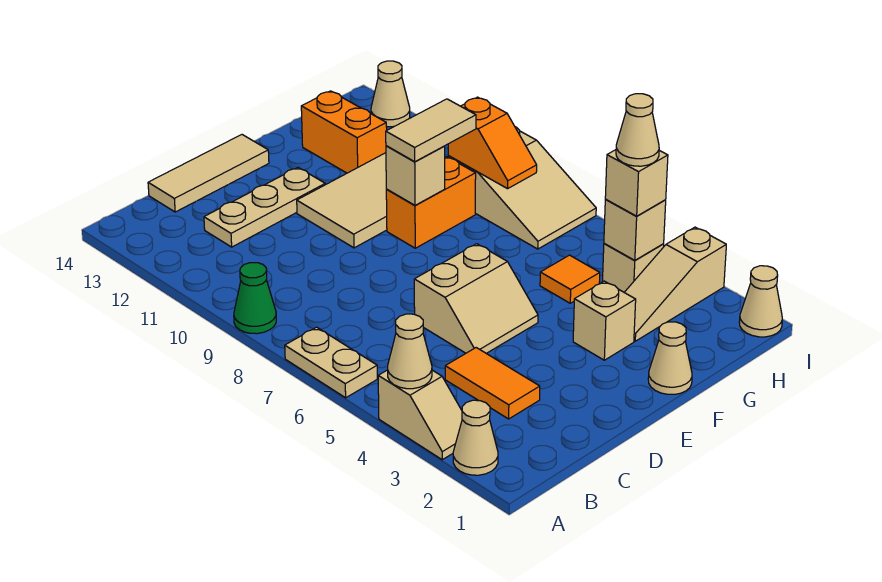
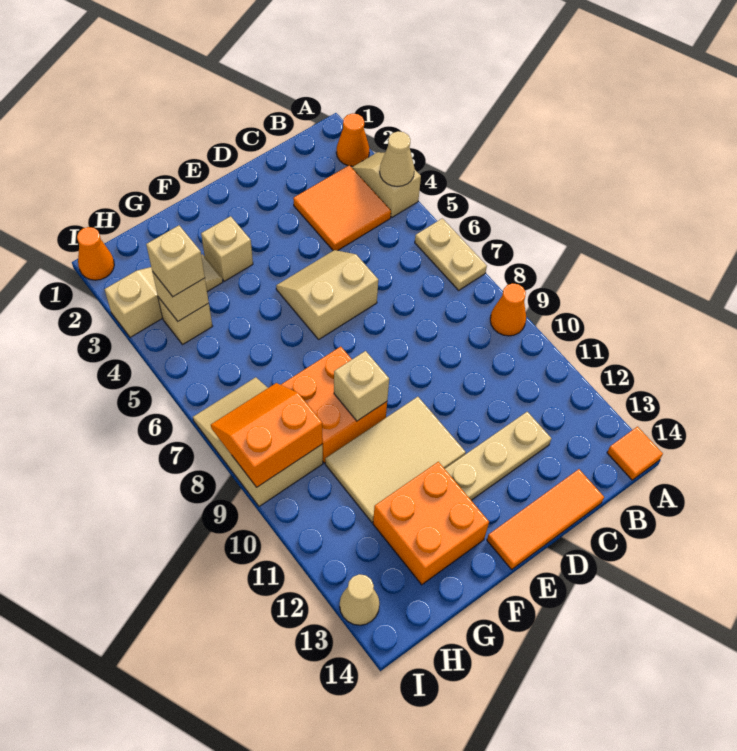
tan 1x1 cone [453,400,498,475] -> orange 1x1 cone [336,113,369,166]
green 1x1 cone [234,263,276,334] -> orange 1x1 cone [490,283,526,336]
orange 1x2 tile [445,348,540,419] -> orange 2x2 tile [293,165,391,251]
tan 1x3 tile [148,135,269,212] -> orange 1x3 tile [487,469,604,569]
tan 1x1 cone [648,322,692,394] -> none
orange 1x2 brick [386,157,476,248] -> orange 2x2 brick [281,347,387,463]
tan 1x2 tile [386,99,476,162] -> none
orange 1x1 tile [540,255,600,303] -> orange 1x1 tile moved to [607,427,663,480]
orange 1x2 brick [301,91,387,173] -> orange 2x2 brick [373,462,489,585]
tan 1x1 cone [616,94,659,166] -> none
orange 1x2 slope [448,97,537,189] -> orange 2x2 slope [211,383,322,487]
tan 1x1 cone [739,266,782,337] -> orange 1x1 cone [77,227,114,280]

